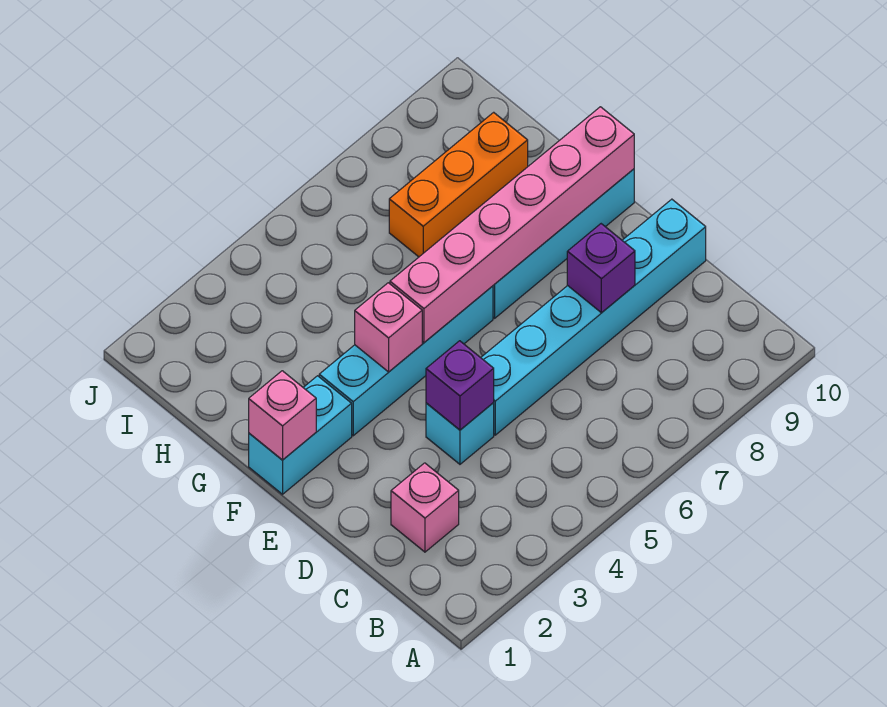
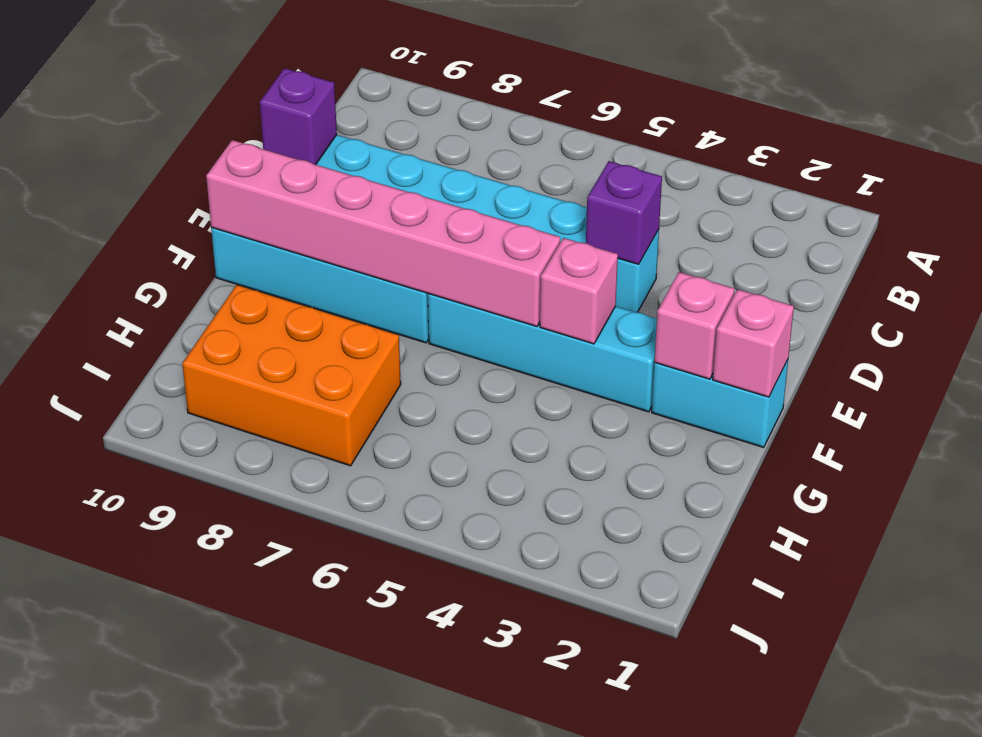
pink 1x1 brick [391,463,459,552] -> pink 1x1 brick moved to [655,272,734,379]
purple 1x1 brick [567,224,635,313] -> purple 1x1 brick moved to [260,68,337,165]
orange 1x3 brick [389,112,528,257] -> orange 2x3 brick [182,285,401,466]

